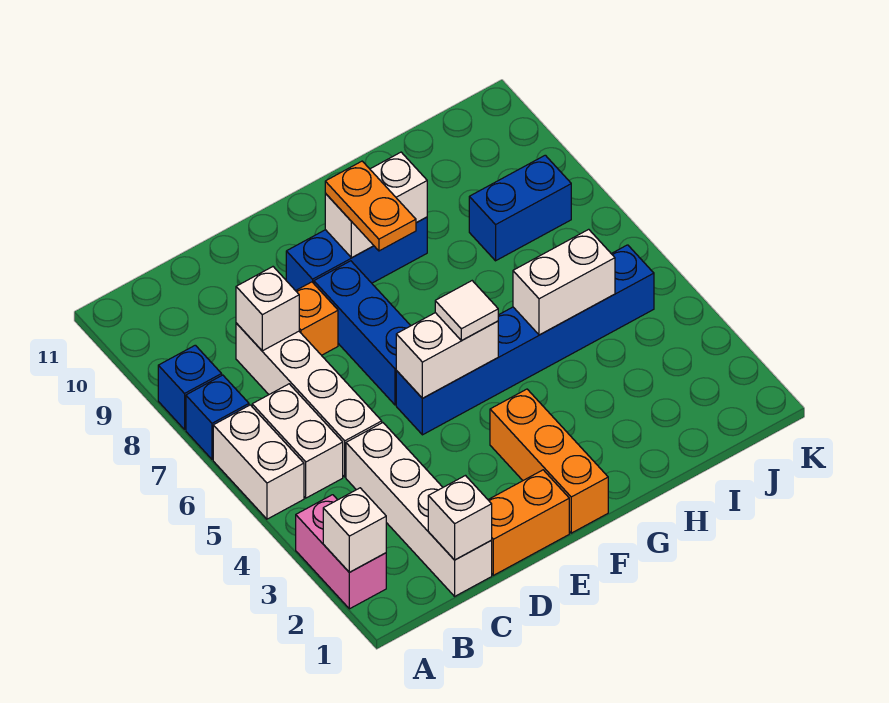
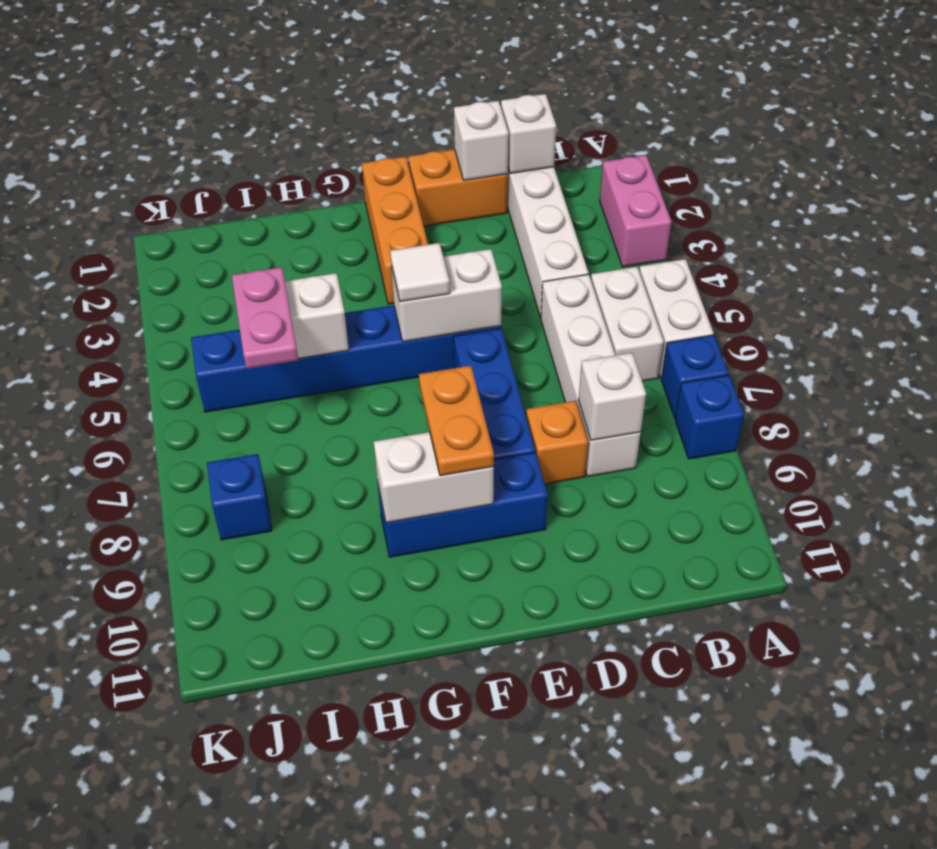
white 1x1 brick [323,488,386,572] -> white 1x1 brick moved to [454,101,509,180]
none -> pink 1x2 plate [232,267,298,369]
blue 1x2 brick [469,155,571,261] -> blue 1x1 brick [207,454,272,540]

